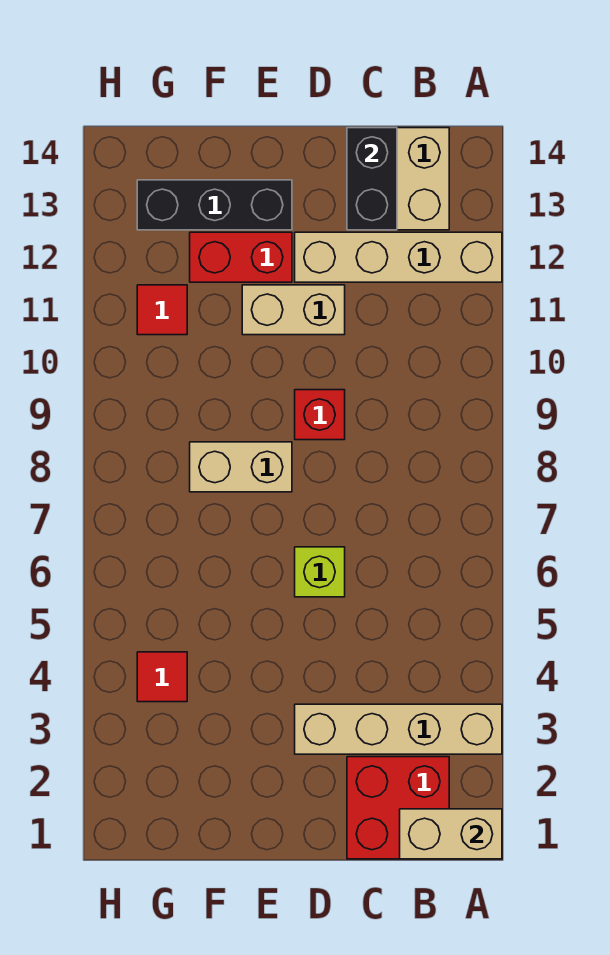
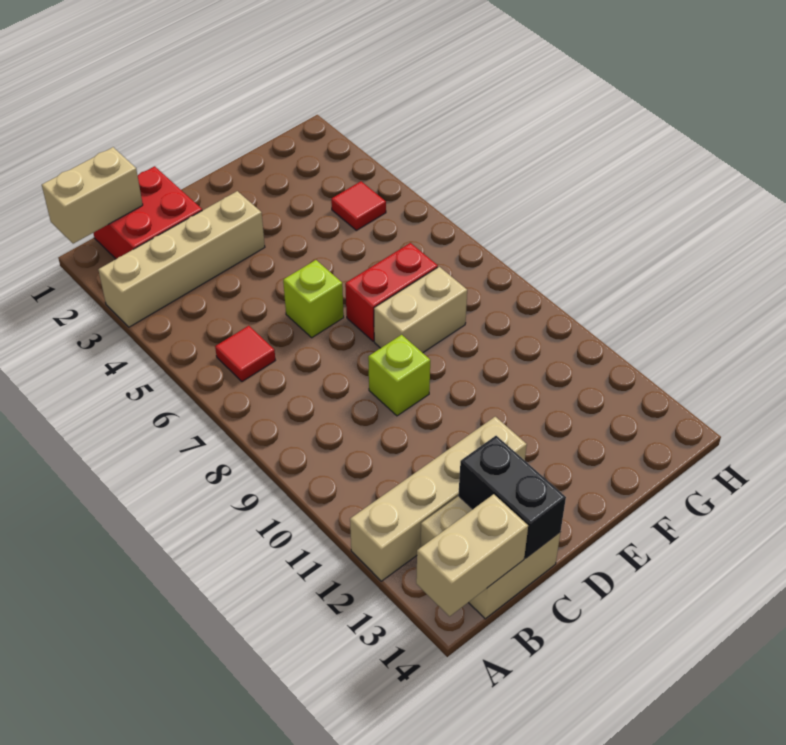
red 1x1 brick [295,390,345,440] -> lime 1x1 brick [368,335,430,416]
tan 1x2 brick [242,285,345,335] -> tan 1x2 brick moved to [416,494,528,616]
red 1x2 brick [190,232,292,282] -> red 1x2 brick moved to [345,243,438,341]
black 1x3 brick [137,180,292,230] -> none
red 1x1 tile [137,285,187,335] -> red 1x1 tile moved to [215,326,275,382]

